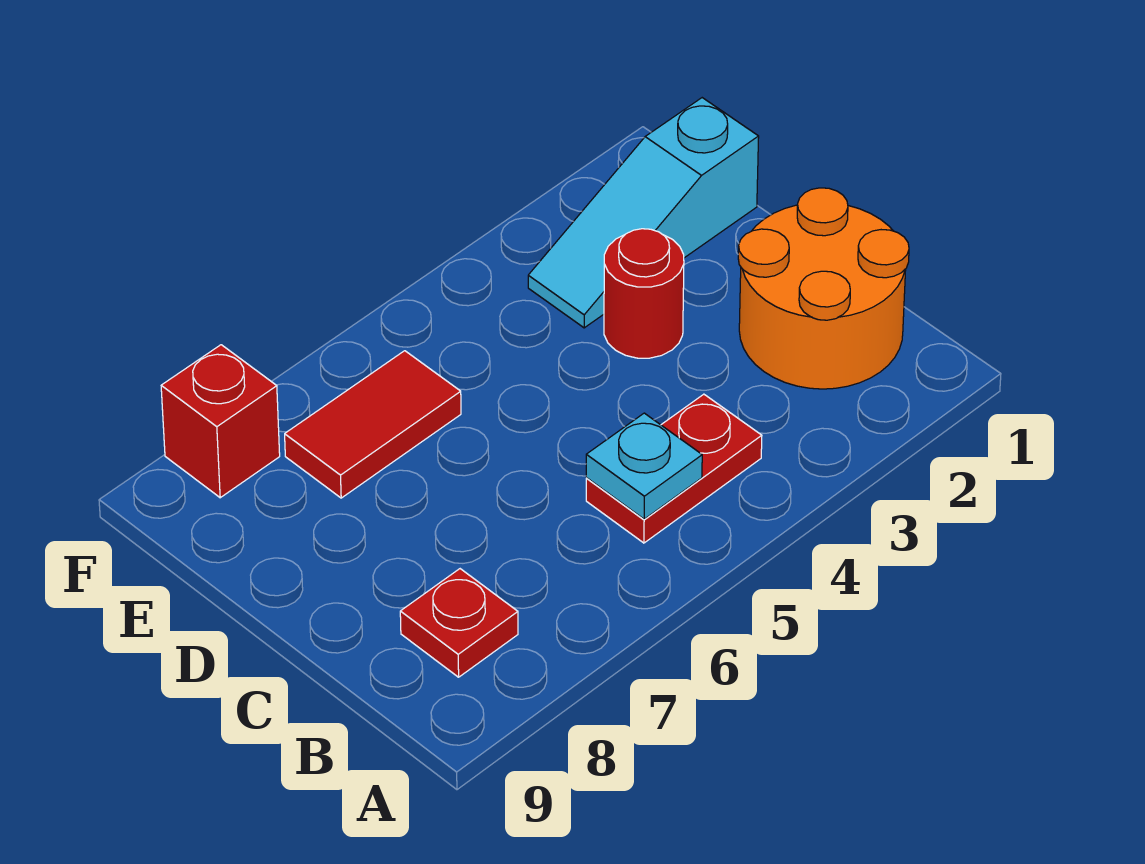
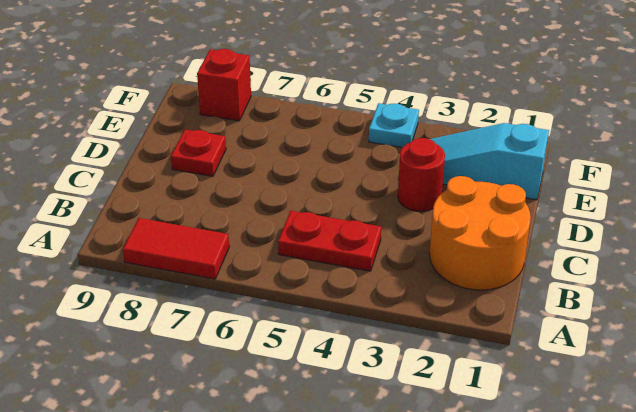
cyan 1x1 plate [586,413,702,519] -> cyan 1x1 plate moved to [369,103,419,147]
red 1x1 plate [400,569,518,677] -> red 1x1 plate moved to [171,130,226,176]
red 1x2 tile [285,351,461,498] -> red 1x2 tile moved to [123,218,229,279]

